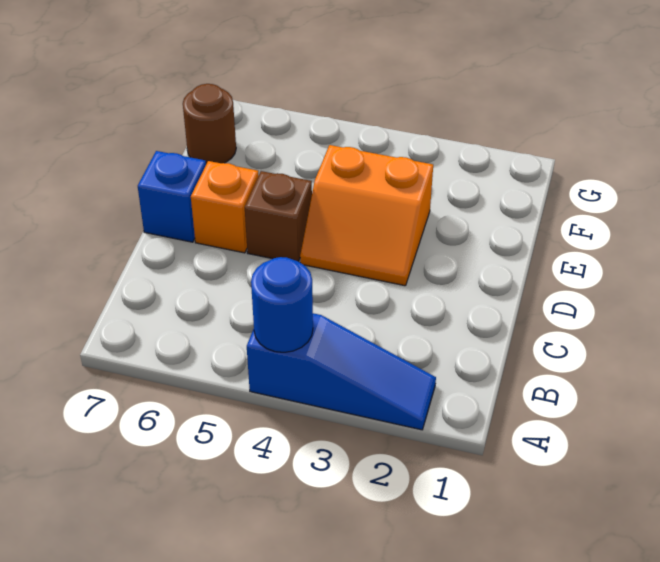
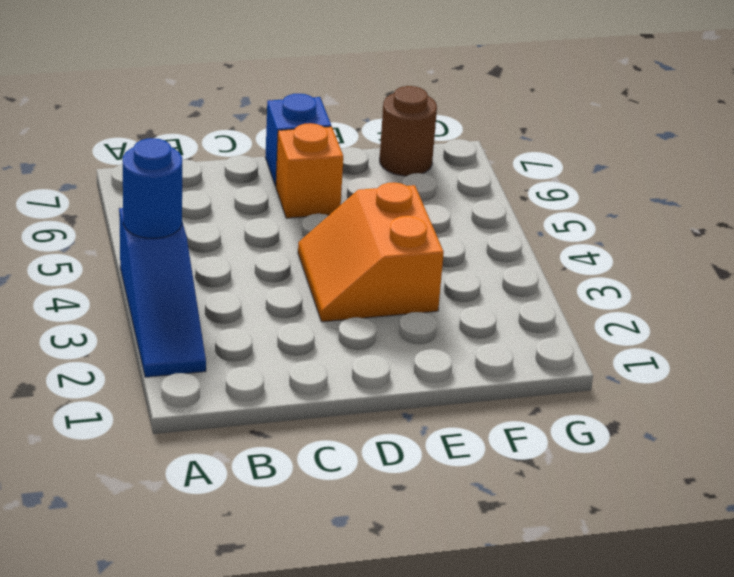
brown 1x1 brick [245,171,312,261] -> none

